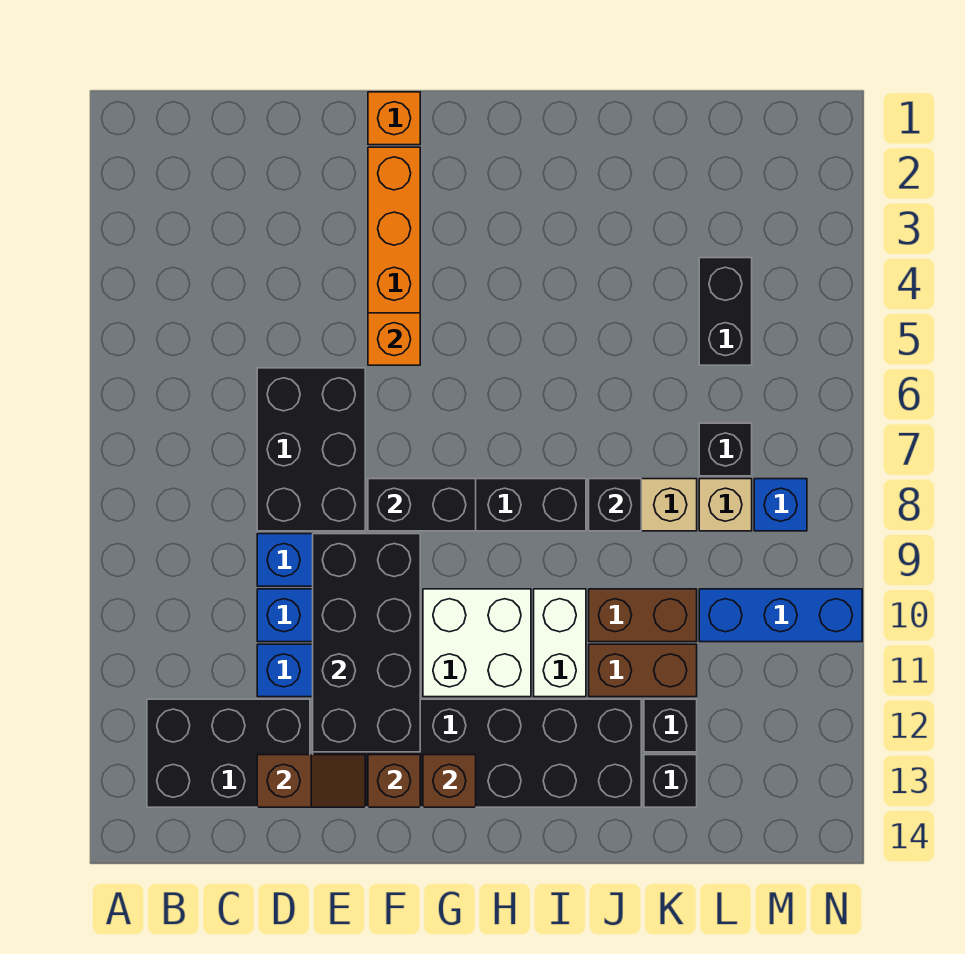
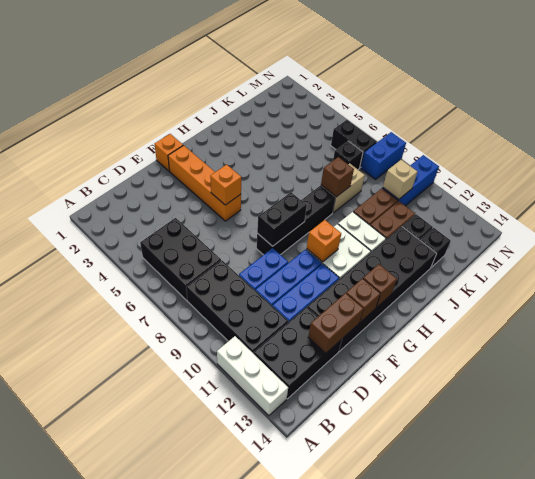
none -> white 1x3 brick [217,336,288,416]
black 2x3 brick [257,368,365,531] -> black 2x3 brick moved to [140,218,221,301]
brown 1x2 slope [257,755,365,807] -> brown 1x2 brick [308,293,364,353]
black 2x4 brick [313,534,420,752] -> black 2x4 brick moved to [186,260,288,354]
none -> orange 1x1 brick [307,220,341,262]
black 1x1 brick [589,479,641,531] -> brown 1x1 brick [321,157,354,197]
black 1x2 brick [699,258,752,365] -> black 1x2 brick moved to [331,120,377,168]
tan 1x1 brick [699,479,752,531] -> tan 1x1 brick moved to [383,160,418,199]
blue 1x1 brick [754,479,807,531] -> blue 1x2 brick [361,132,406,179]

